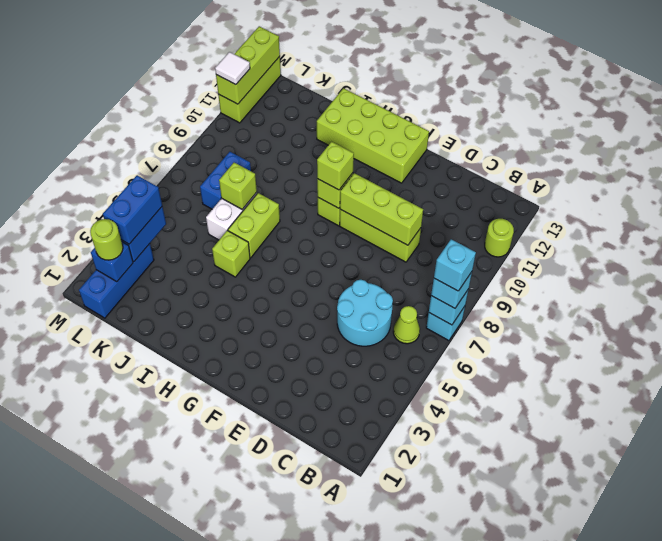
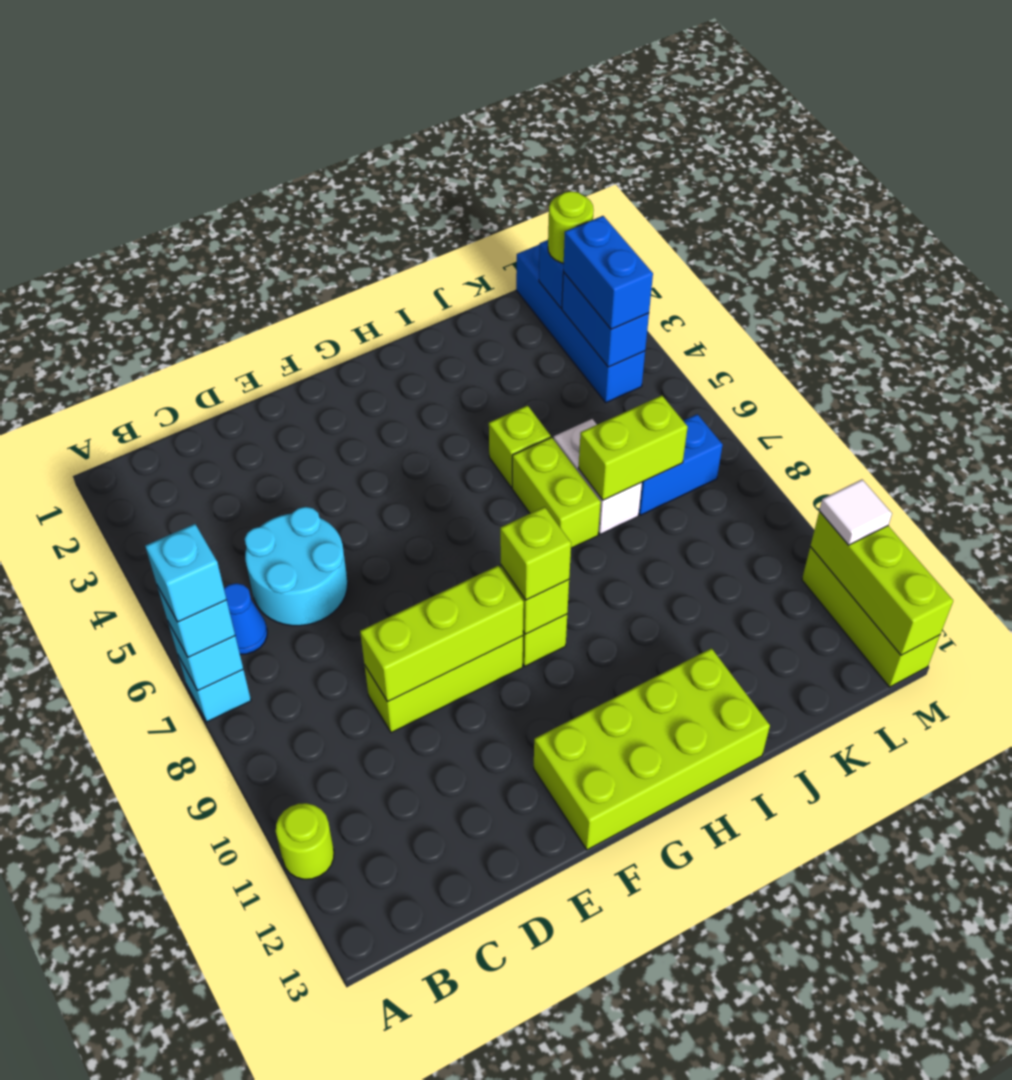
lime 1x1 cone [393,306,420,344] -> blue 1x1 cone [224,583,267,654]
lime 1x1 brick [219,163,257,209] -> lime 1x2 brick [578,395,688,500]
blue 1x2 brick [200,152,251,209] -> blue 1x2 brick turned to [639,414,723,515]
blue 1x3 brick [79,244,154,318] -> blue 1x4 brick [516,244,645,403]

